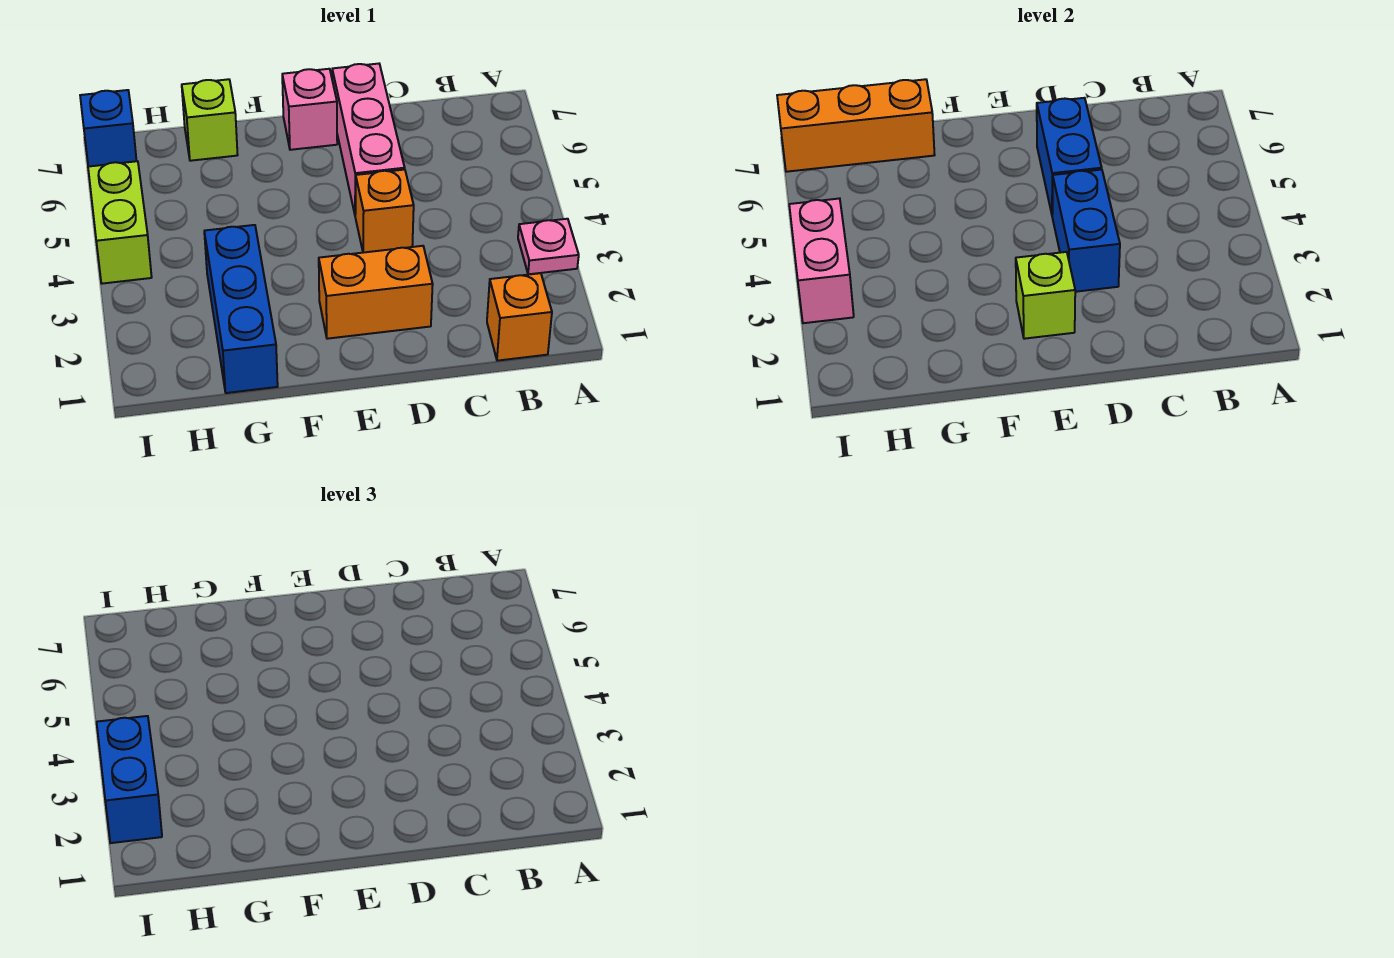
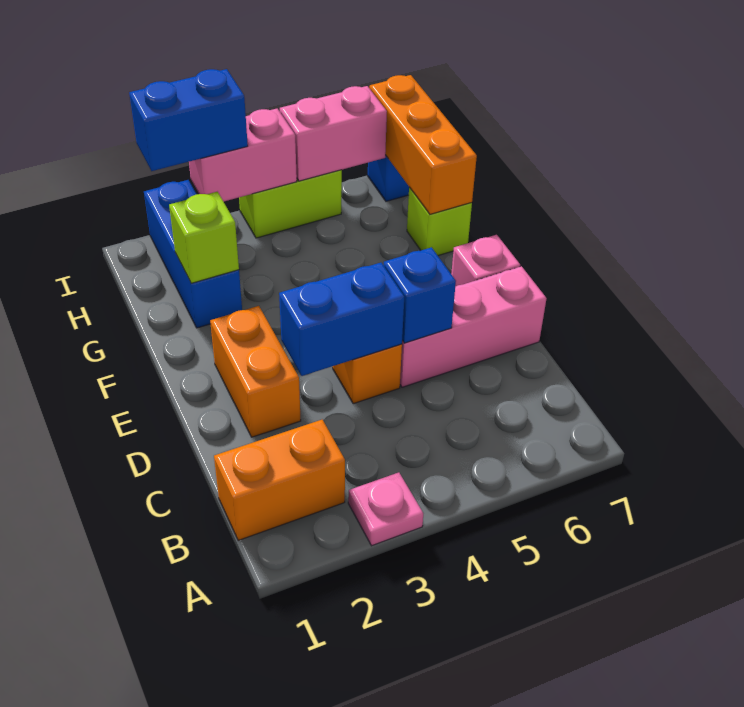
orange 1x1 brick [487,273,552,361] -> orange 1x2 brick [214,420,345,541]
blue 1x2 brick [1037,98,1102,214] -> blue 1x1 brick [384,247,456,343]
lime 1x1 brick [1016,252,1075,339] -> lime 1x1 brick moved to [169,192,239,283]
blue 1x3 brick [204,225,278,393] -> blue 1x3 brick turned to [144,180,242,328]
none -> pink 1x2 brick [280,86,387,181]

